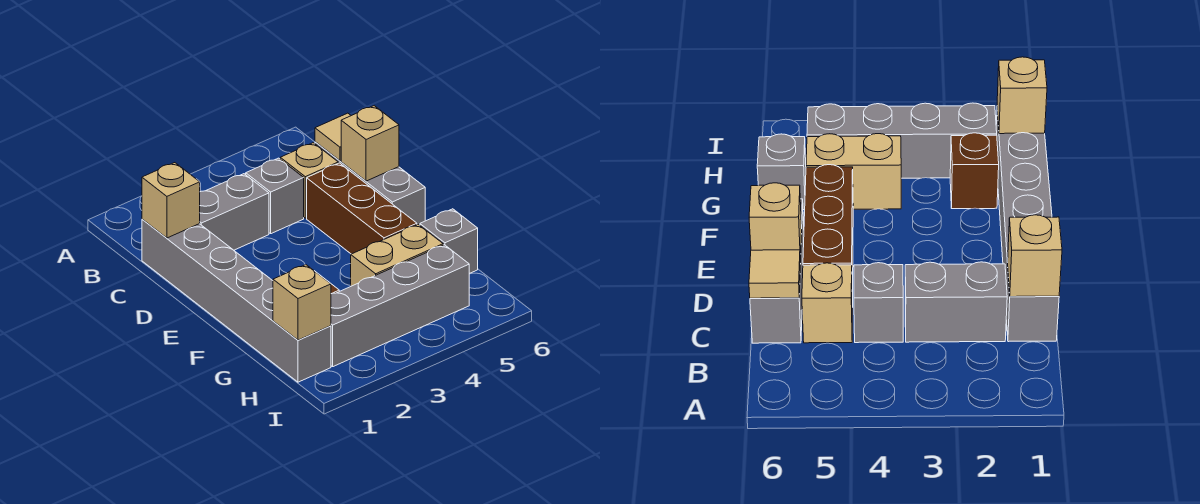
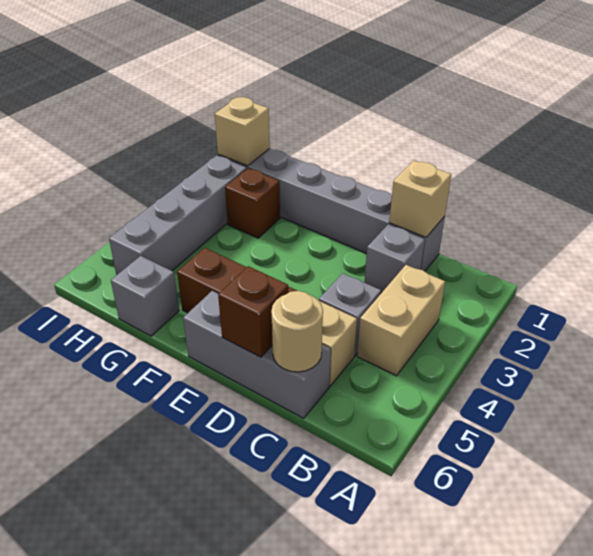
grey 1x2 brick [200,174,269,250] -> grey 1x1 brick [364,224,425,293]
tan 1x1 tile [315,113,351,161] -> tan 1x1 round brick [271,291,323,372]
tan 1x1 brick [341,106,399,181] -> brown 1x1 brick [218,266,288,357]
tan 1x2 brick [351,224,443,286] -> tan 1x2 brick moved to [357,265,445,376]

